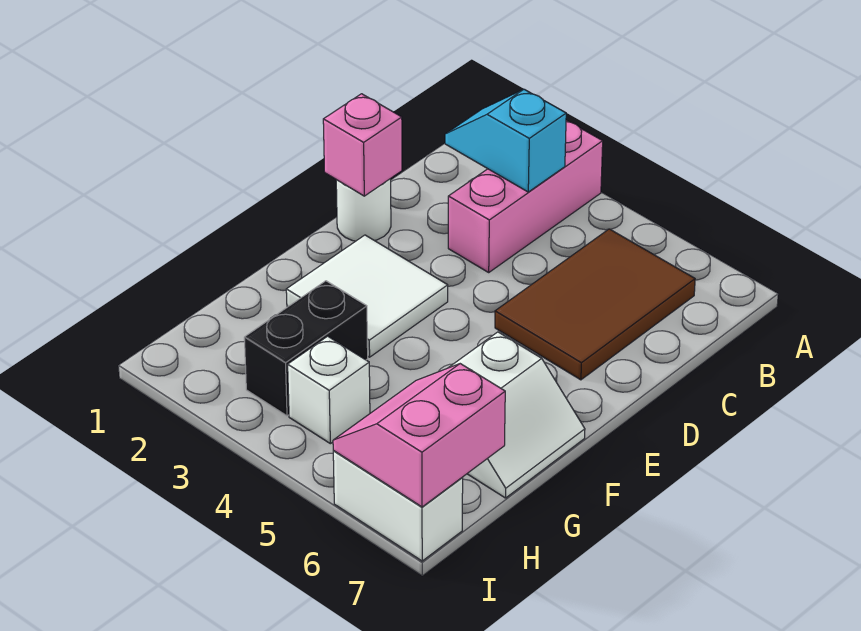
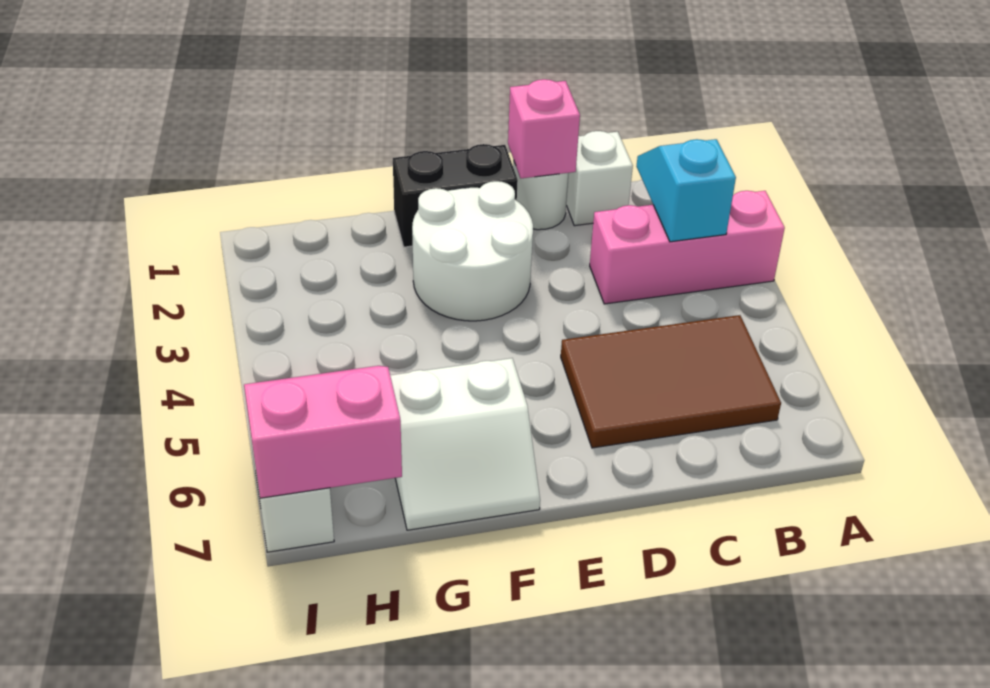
white 2x2 tile [286,235,448,357] -> white 2x2 round brick [412,181,533,321]
black 1x2 brick [244,281,368,416] -> black 1x2 brick moved to [393,144,518,247]
white 1x1 brick [288,336,370,444] -> white 1x1 brick moved to [566,131,633,226]

